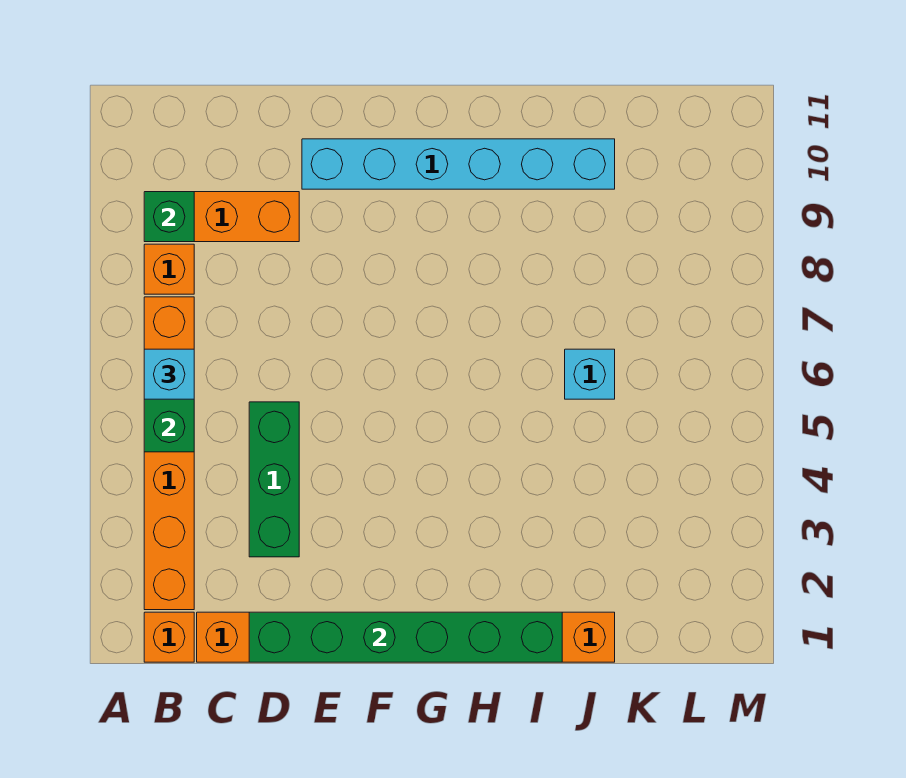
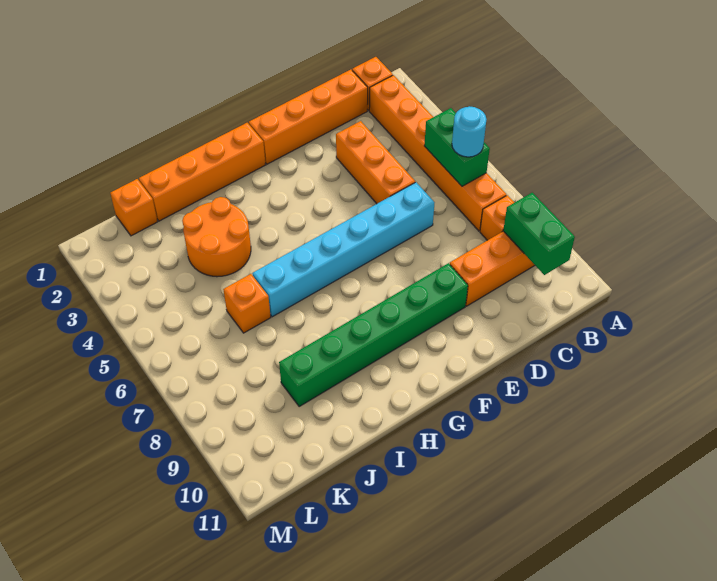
cyan 1x1 brick [144,349,194,399] -> cyan 1x1 round brick [452,106,486,157]
green 1x1 brick [144,192,194,242] -> green 1x2 brick [503,193,575,275]
green 1x6 brick [249,612,562,662] -> green 1x6 brick moved to [279,263,468,407]
green 1x3 brick [249,402,299,557] -> orange 1x3 brick [336,121,415,204]
cyan 1x6 brick [302,139,615,189] -> cyan 1x6 brick moved to [252,182,434,317]
none -> orange 2x2 round brick [182,197,251,277]
cyan 1x1 brick [565,349,615,399] -> orange 1x1 brick [223,274,271,333]
none -> orange 1x1 brick [110,179,157,236]

